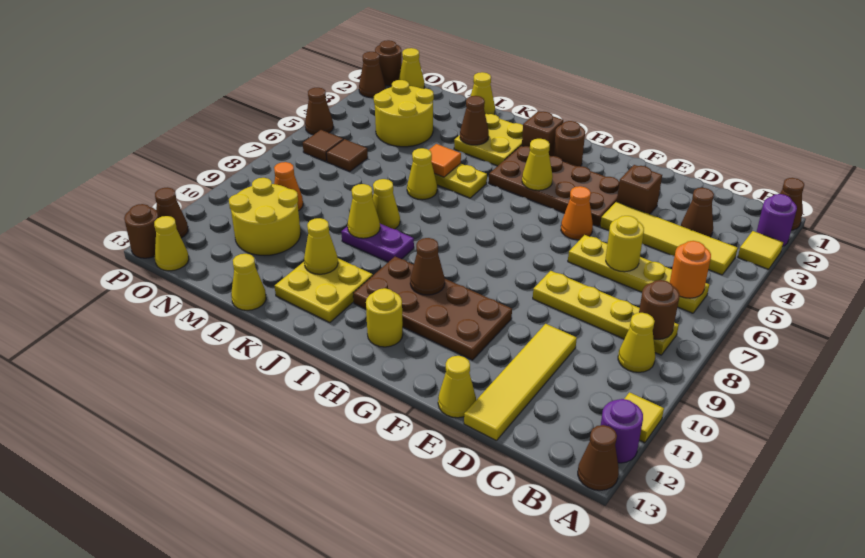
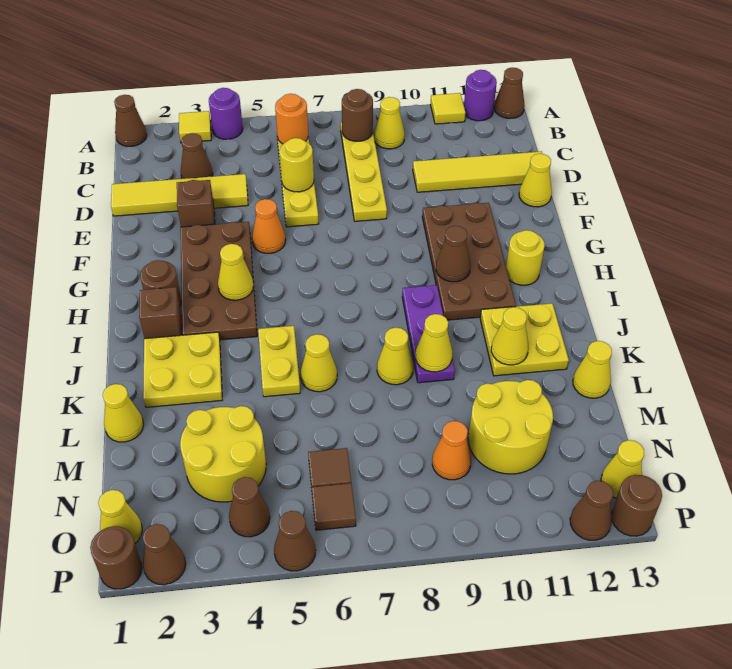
purple 1x1 round brick [757,194,797,246] -> purple 1x1 round brick moved to [209,88,243,139]
yellow 1x4 tile [600,202,738,275] -> yellow 1x4 tile turned to [111,174,248,216]
purple 1x2 plate [341,224,414,262] -> purple 1x3 plate [402,285,455,383]
brown 1x1 cone [460,96,489,145] -> brown 1x1 cone moved to [229,477,270,537]
orange 1x1 tile [429,144,461,177] -> none

